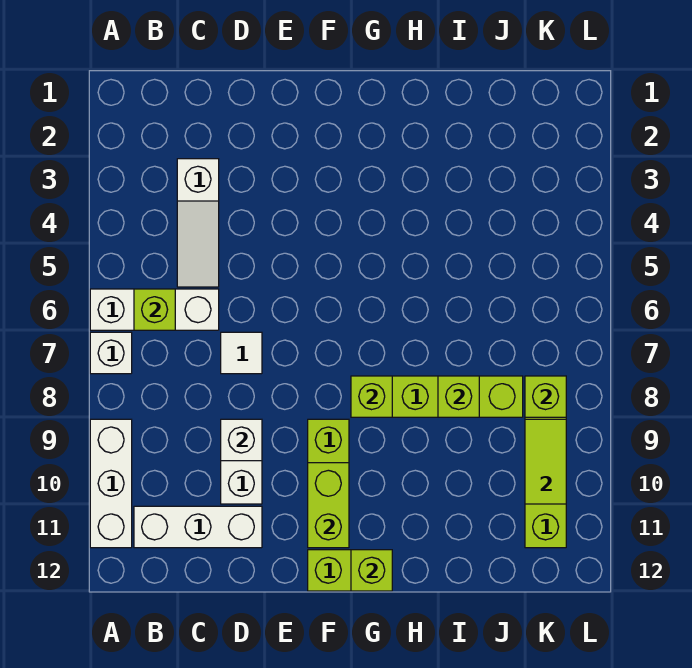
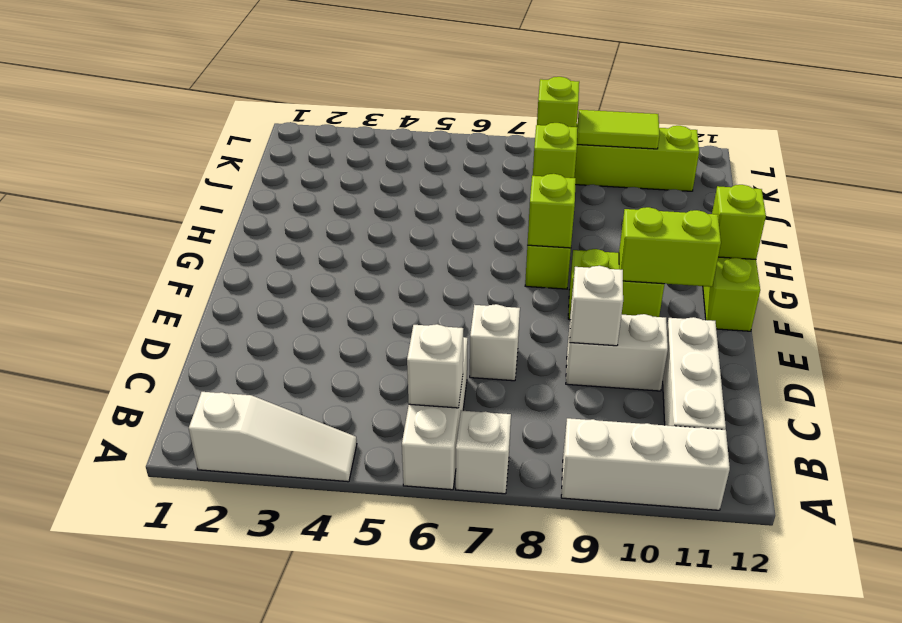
lime 1x1 brick [134,289,175,330] -> white 1x1 brick [407,324,463,408]
white 1x3 slope [177,159,219,287] -> white 1x3 slope moved to [189,392,357,482]
white 1x1 tile [221,332,262,374] -> white 1x1 brick [470,304,520,381]

